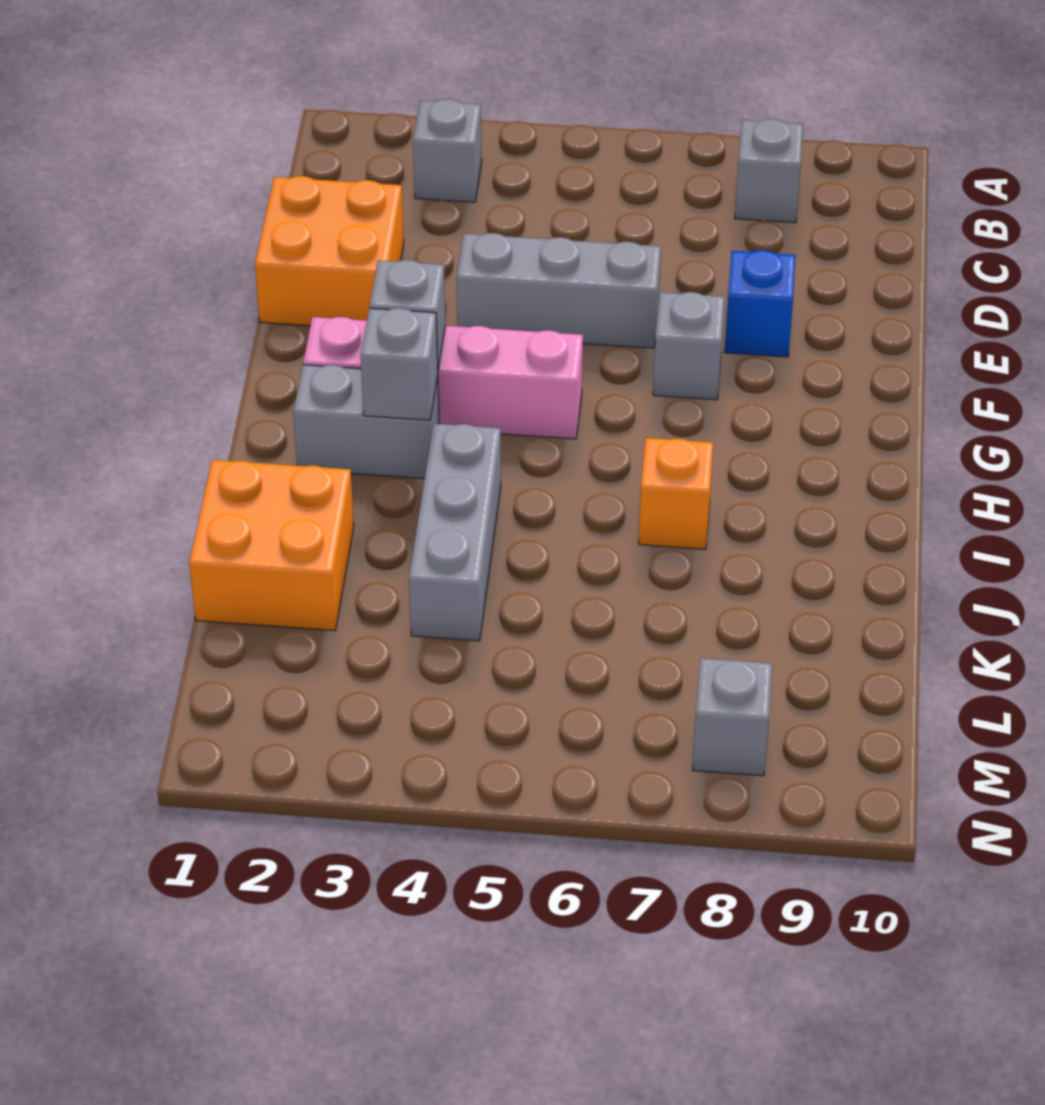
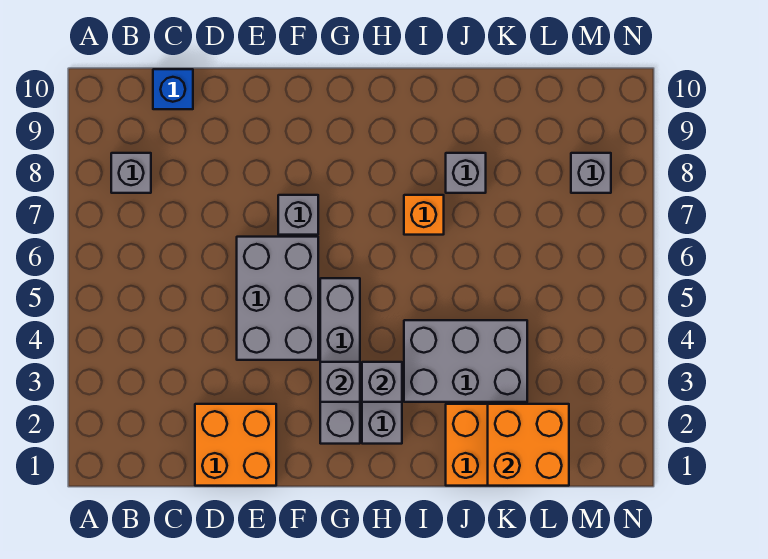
grey 1x1 brick [413,99,482,202] -> grey 1x1 brick moved to [446,153,486,193]
grey 1x3 brick [457,233,661,348] -> grey 2x3 brick [237,237,318,360]
blue 1x1 brick [724,250,796,357] -> blue 1x1 brick moved to [153,69,193,109]
pink 1x4 brick [303,317,583,439] -> grey 1x4 brick [320,278,360,444]
grey 1x3 brick [409,424,501,641] -> grey 2x3 brick [404,320,527,402]
none -> orange 2x2 brick [488,404,569,486]

